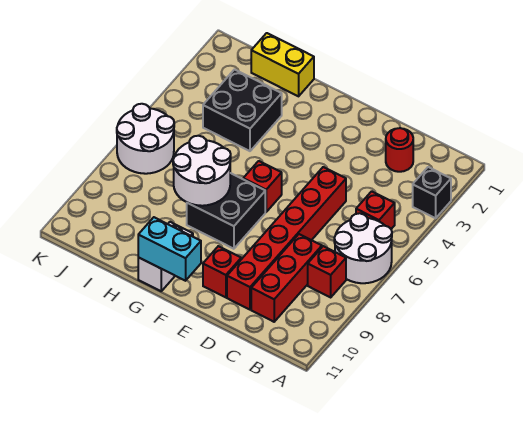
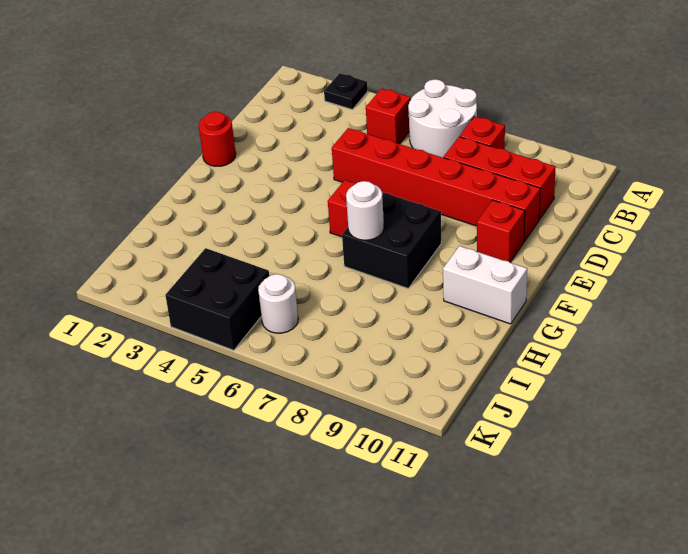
black 1x1 brick [413,167,451,218] -> black 1x1 plate [324,73,368,109]
red 1x1 round brick [386,128,413,172] -> red 1x1 round brick moved to [199,112,236,166]
cyan 1x2 brick [138,217,201,281] -> none
white 2x2 round brick [173,136,231,206] -> white 1x1 round brick [346,181,384,240]
yellow 1x2 brick [251,33,314,96] -> none
black 2x2 brick [203,70,282,151] -> black 2x2 brick moved to [165,248,269,350]
white 2x2 round brick [117,104,174,174] -> white 1x1 round brick [258,274,298,333]

